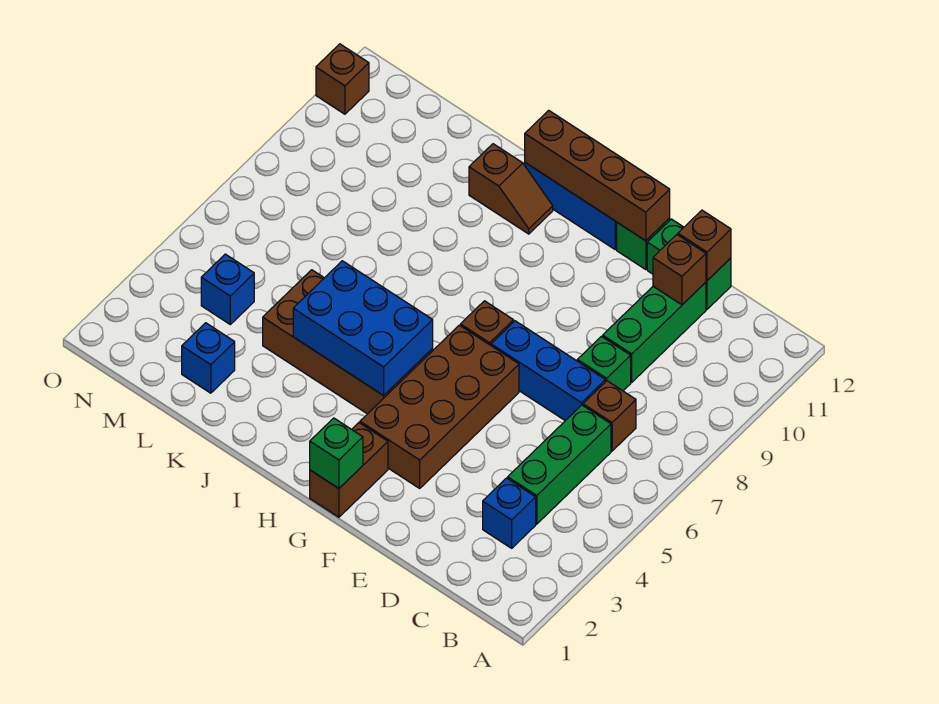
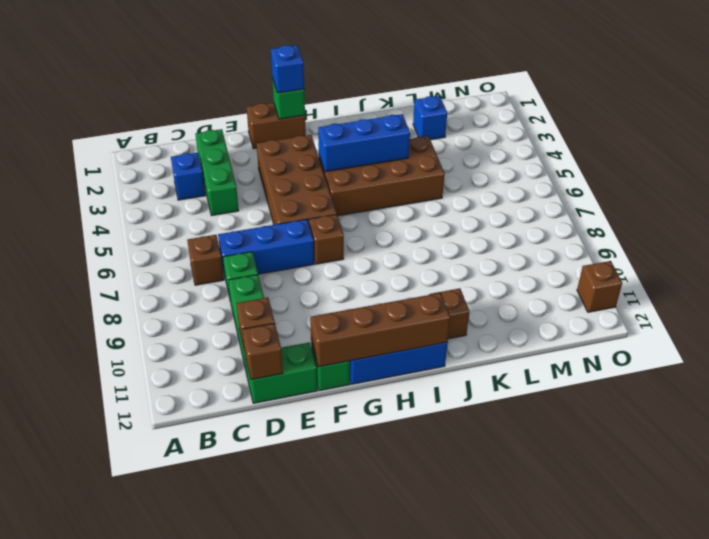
green 1x3 brick [508,405,611,524] -> green 1x3 brick moved to [195,129,239,216]
brown 1x2 brick [310,423,388,517] -> brown 1x2 brick turned to [247,103,306,149]
blue 2x3 brick [293,261,433,396] -> blue 1x3 brick [318,114,410,172]
blue 1x1 brick [201,254,254,324] -> blue 1x1 brick moved to [271,45,304,93]

